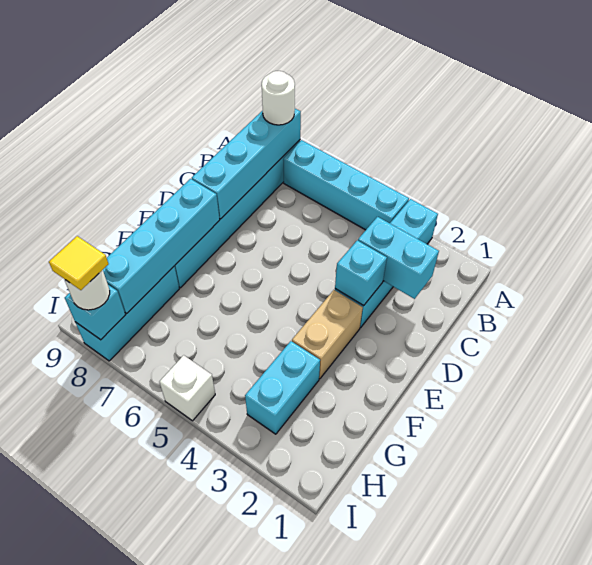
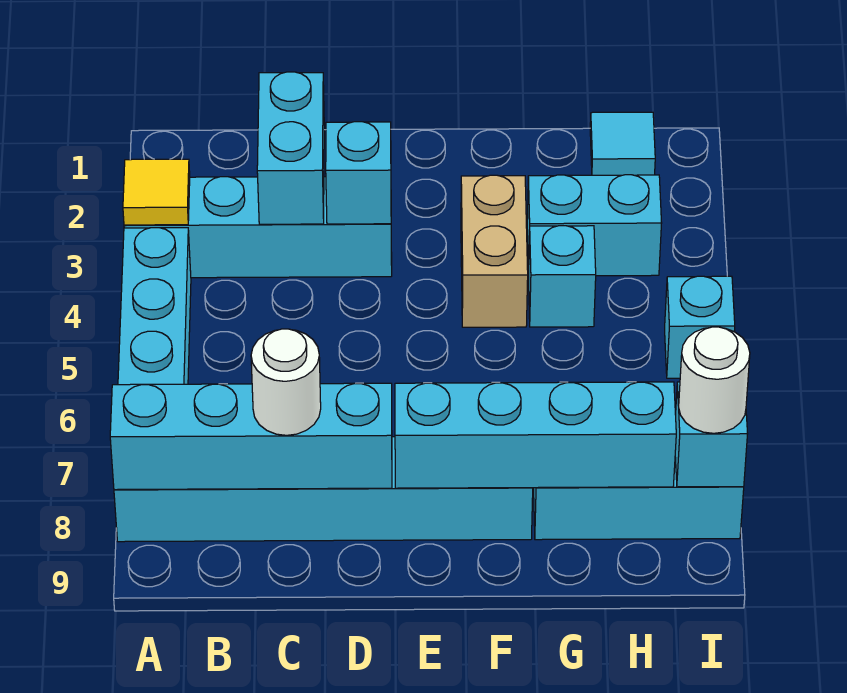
white 1x1 round brick [262,71,295,125] -> white 1x1 round brick moved to [251,329,321,435]
tan 1x2 brick [292,290,363,379] -> tan 1x2 brick turned to [461,175,528,327]
none -> cyan 1x1 brick [528,226,596,327]
none -> cyan 1x1 tile [590,112,655,175]
white 1x1 brick [159,355,215,421] -> cyan 1x1 brick [665,276,735,378]
yellow 1x1 tile [49,236,108,290] -> yellow 1x1 tile moved to [123,159,190,225]

